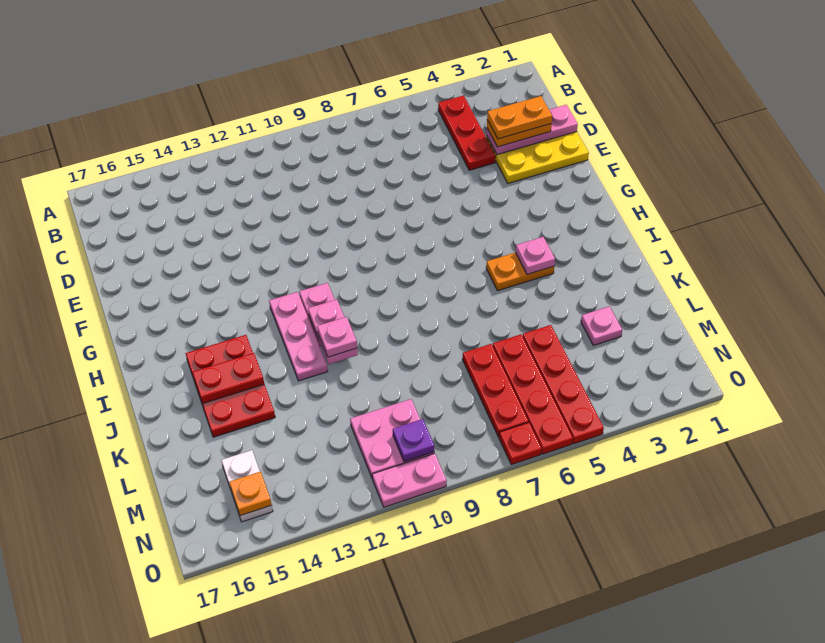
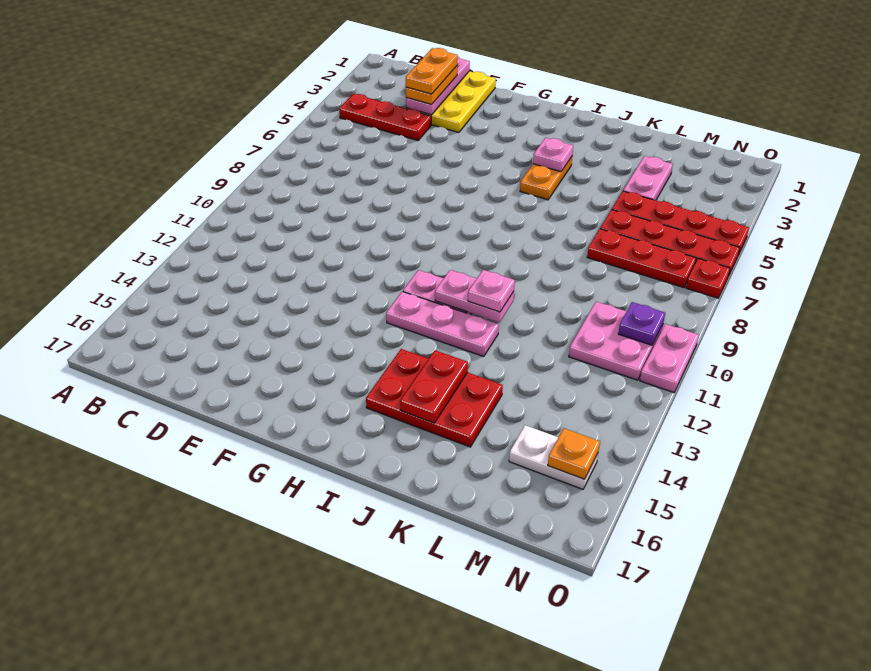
pink 1x1 plate [581,306,622,345] -> pink 1x2 plate [623,156,673,200]

